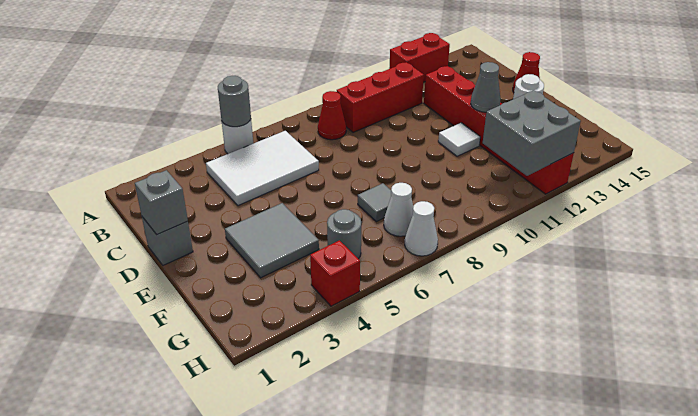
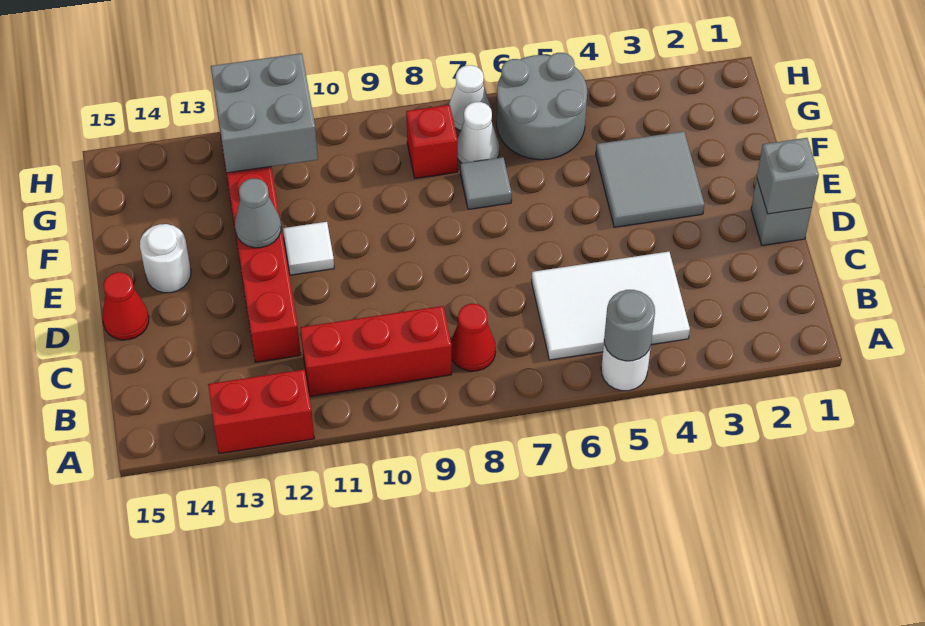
grey 1x1 round brick [327,209,361,259] -> grey 2x2 round brick [496,53,587,160]
red 1x1 brick [310,240,360,306] -> red 1x1 brick moved to [406,105,458,178]

